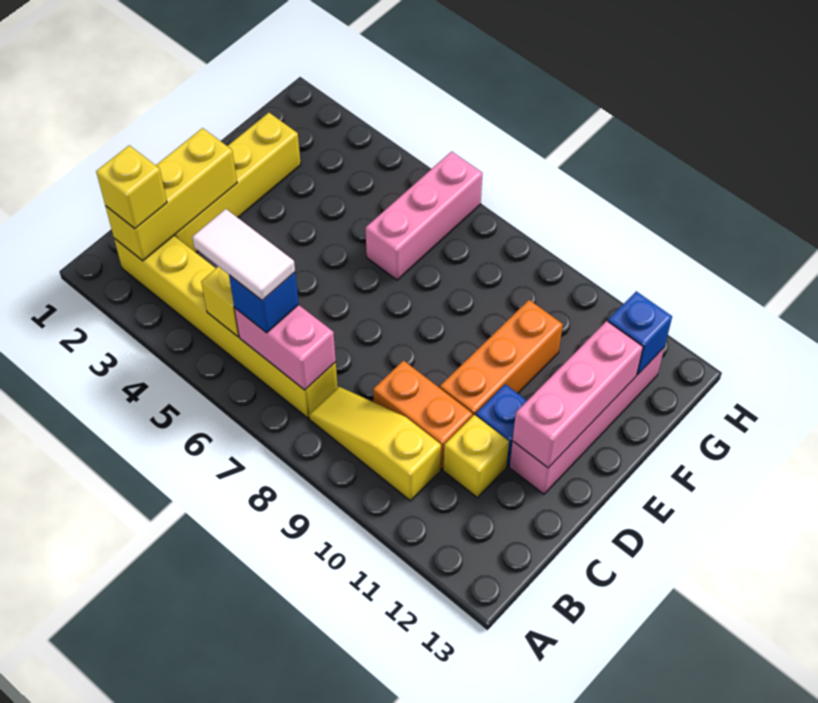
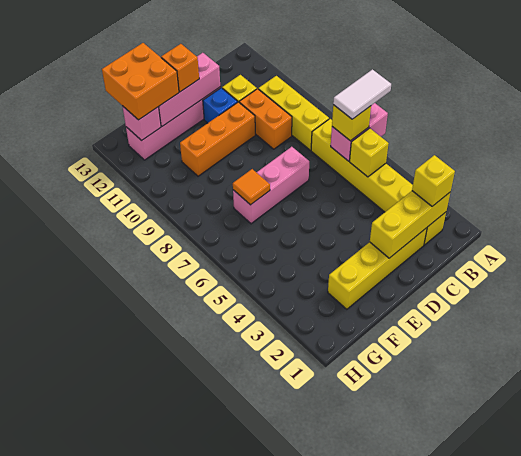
white 1x2 tile [192,209,295,300] -> white 1x2 tile turned to [333,69,391,119]
pink 1x2 brick [235,305,336,390] -> pink 1x2 brick turned to [331,103,388,161]
blue 1x1 brick [229,272,299,333] -> yellow 1x1 brick [332,105,371,141]
yellow 1x3 slope [309,387,441,501] -> yellow 1x3 brick [258,76,329,150]
none -> orange 1x1 brick [161,44,199,92]
pink 1x3 brick [366,152,483,280] -> pink 1x3 brick moved to [233,147,309,224]
none -> orange 1x1 tile [233,169,270,205]
none -> orange 2x2 brick [102,43,179,120]
blue 1x1 brick [608,291,672,375] -> pink 1x1 brick [122,106,161,141]

